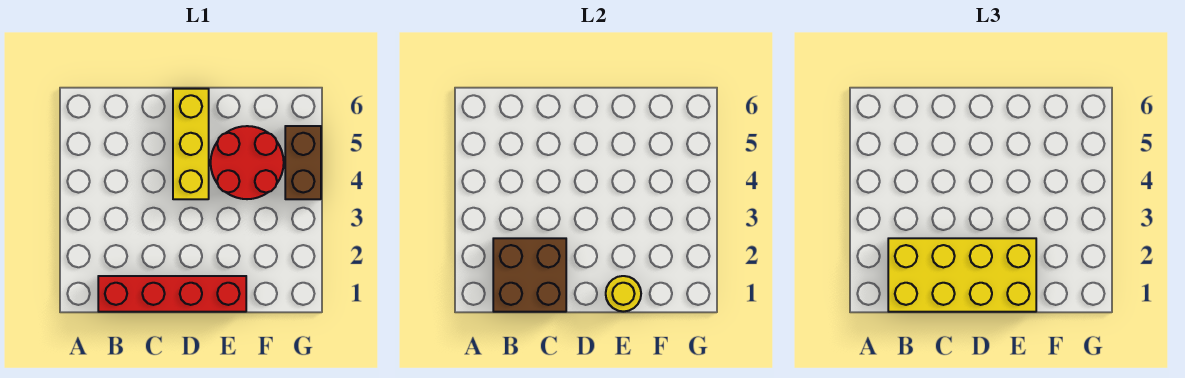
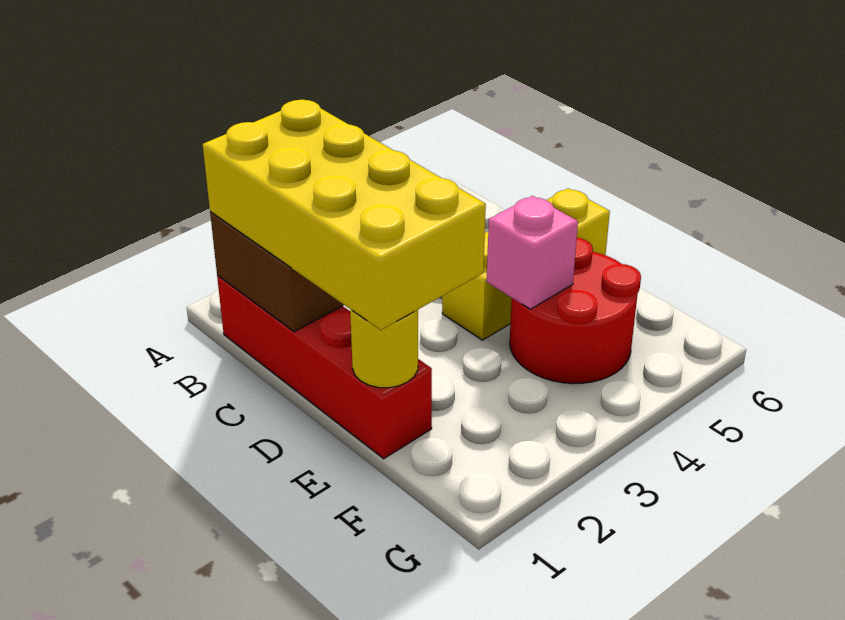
none -> pink 1x1 brick [487,196,578,309]
brown 1x2 brick [285,126,321,199] -> none

